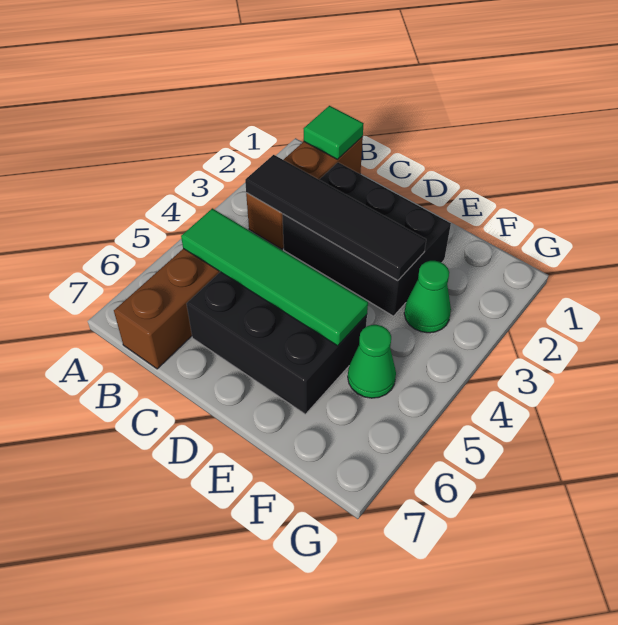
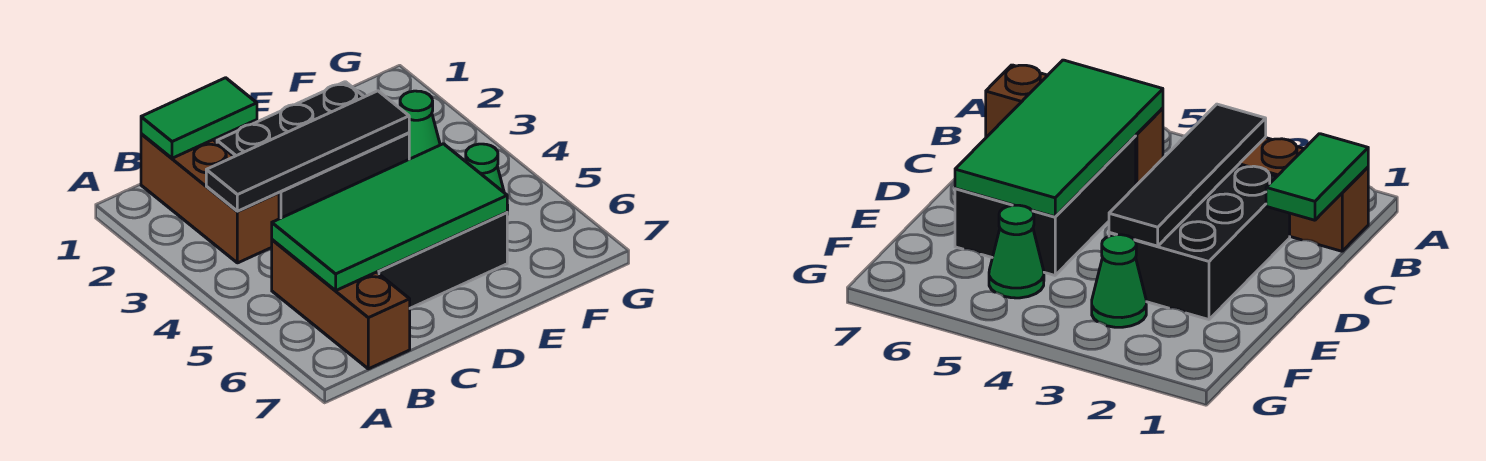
green 1x1 tile [303,106,364,159] -> green 1x2 tile [141,78,257,158]
green 1x4 tile [181,208,368,346] -> green 2x4 tile [272,144,507,290]

